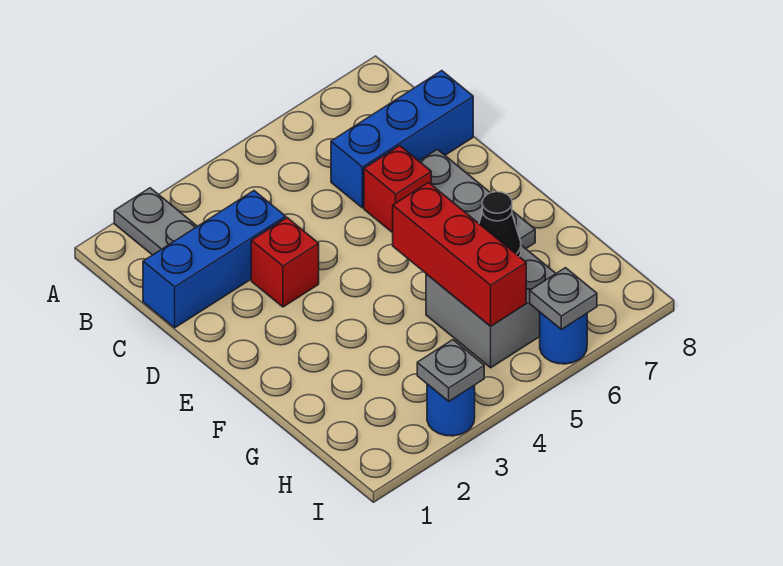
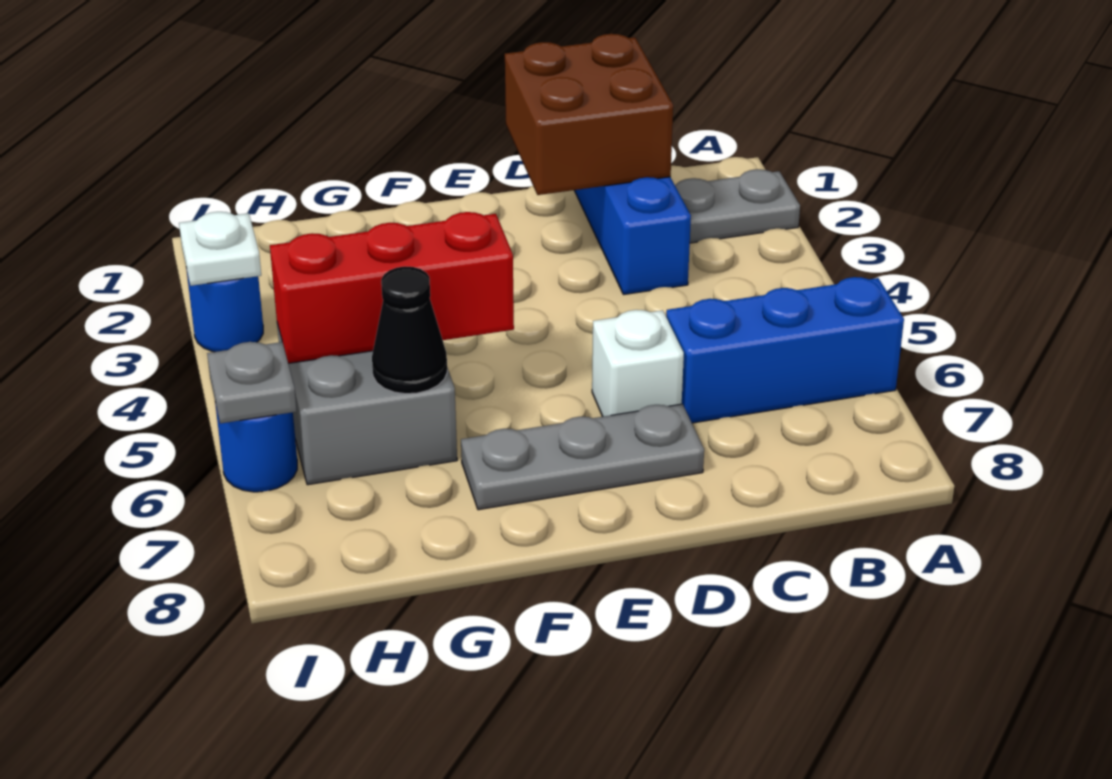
none -> brown 2x2 brick [505,34,673,195]
blue 1x3 brick [331,71,473,208] -> blue 1x3 brick turned to [666,277,904,423]
red 1x1 brick [251,218,319,307] -> none
red 1x1 brick [364,146,431,233] -> white 1x1 brick [592,310,684,417]
grey 1x1 plate [417,340,484,401] -> white 1x1 plate [179,212,261,286]

